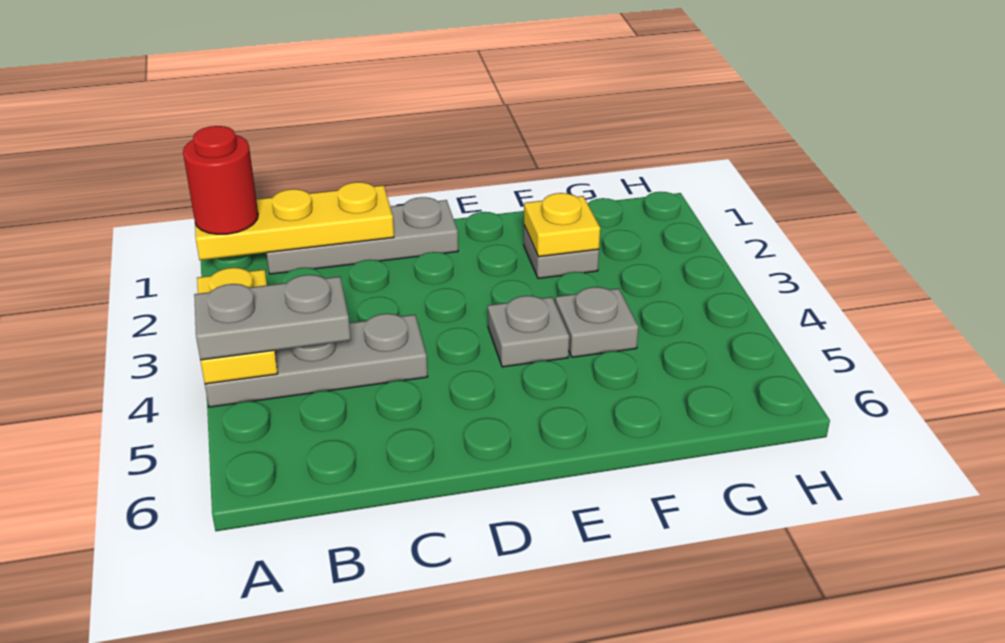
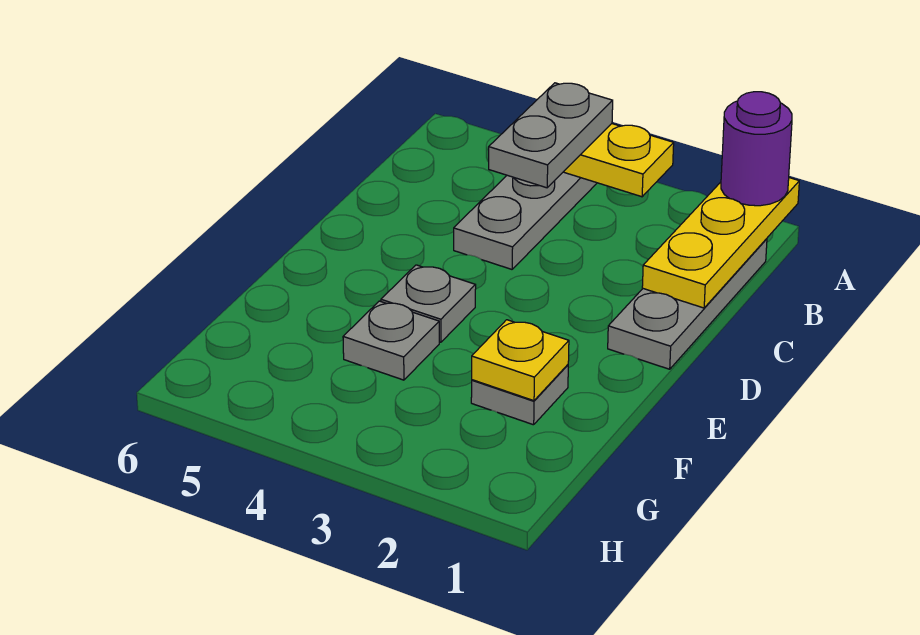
red 1x1 round brick [183,126,258,234] -> purple 1x1 round brick [721,92,792,206]

